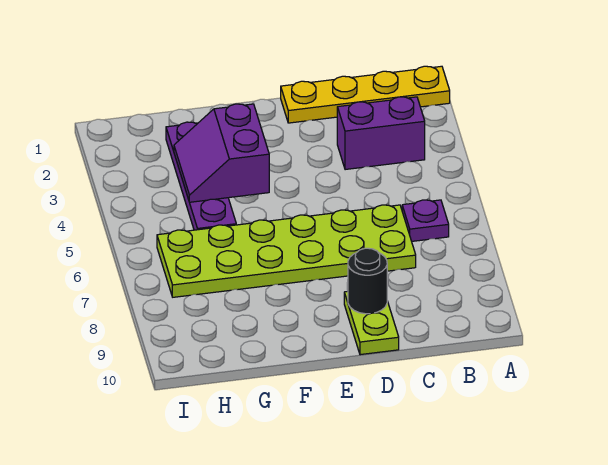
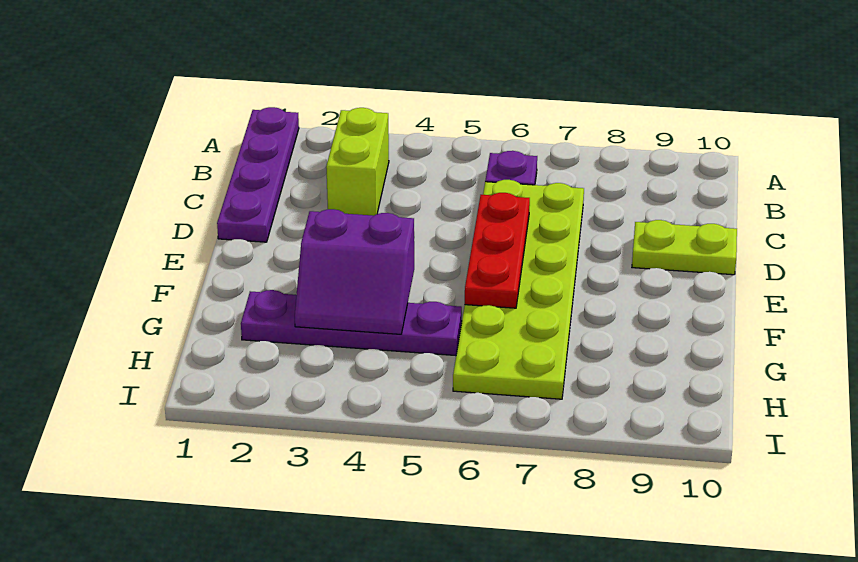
yellow 1x4 plate [281,66,450,123] -> purple 1x4 plate [217,107,299,242]
purple 1x2 brick [337,97,425,170] -> lime 1x2 brick [326,108,389,216]
none -> red 1x3 plate [465,193,530,308]
black 1x1 round brick [348,248,387,314] -> none

